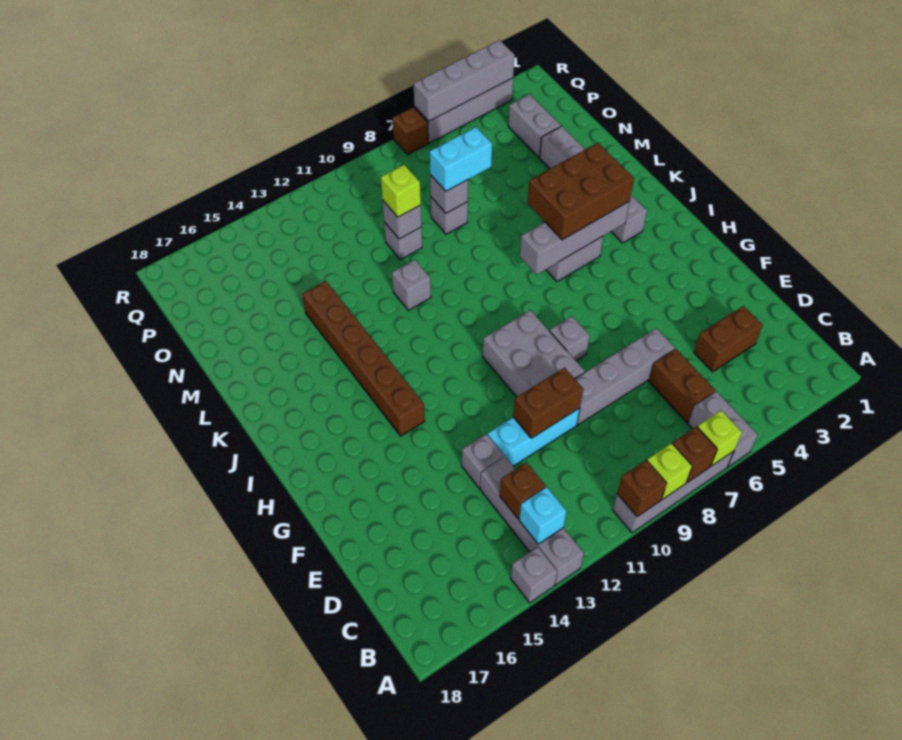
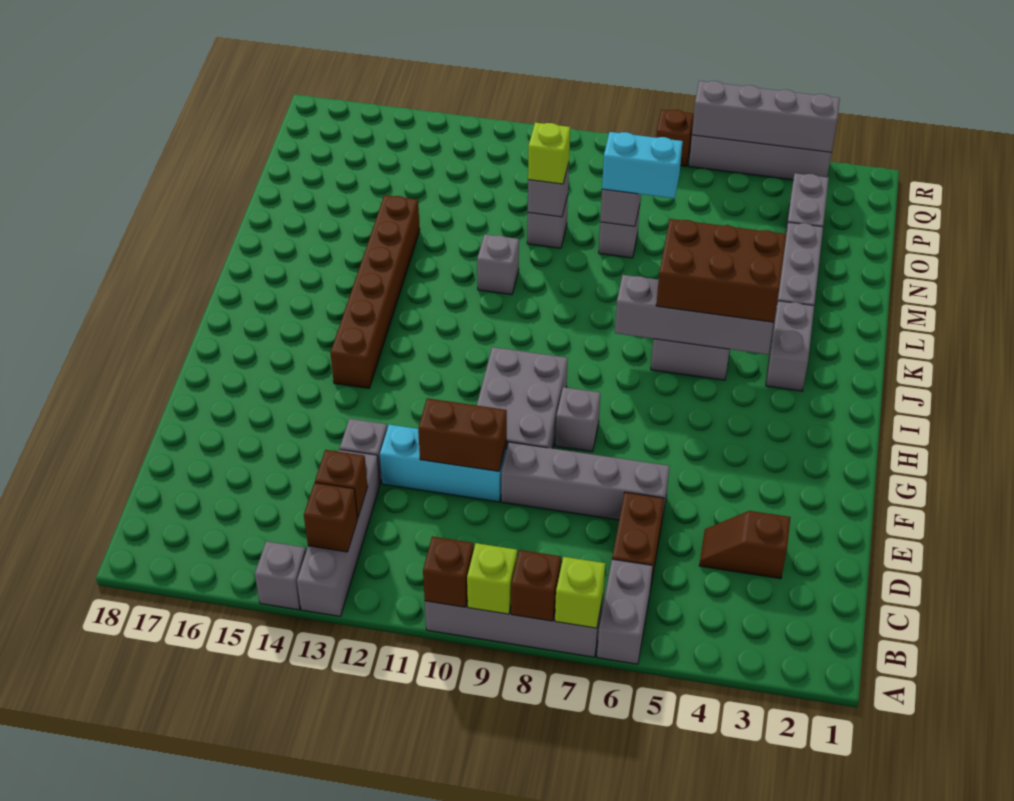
cyan 1x1 brick [519,487,566,544] -> brown 1x1 brick [304,483,358,552]
brown 1x2 brick [694,306,763,372] -> brown 1x2 slope [699,511,791,579]

